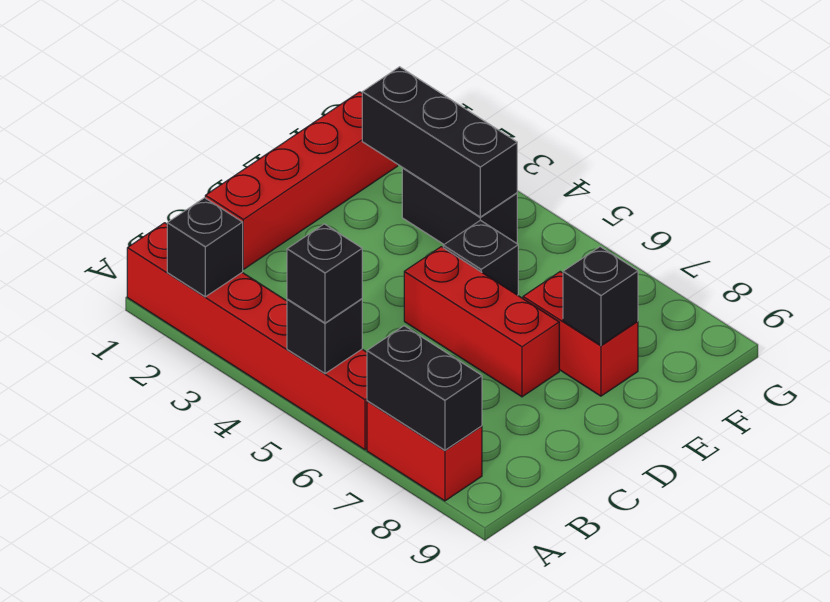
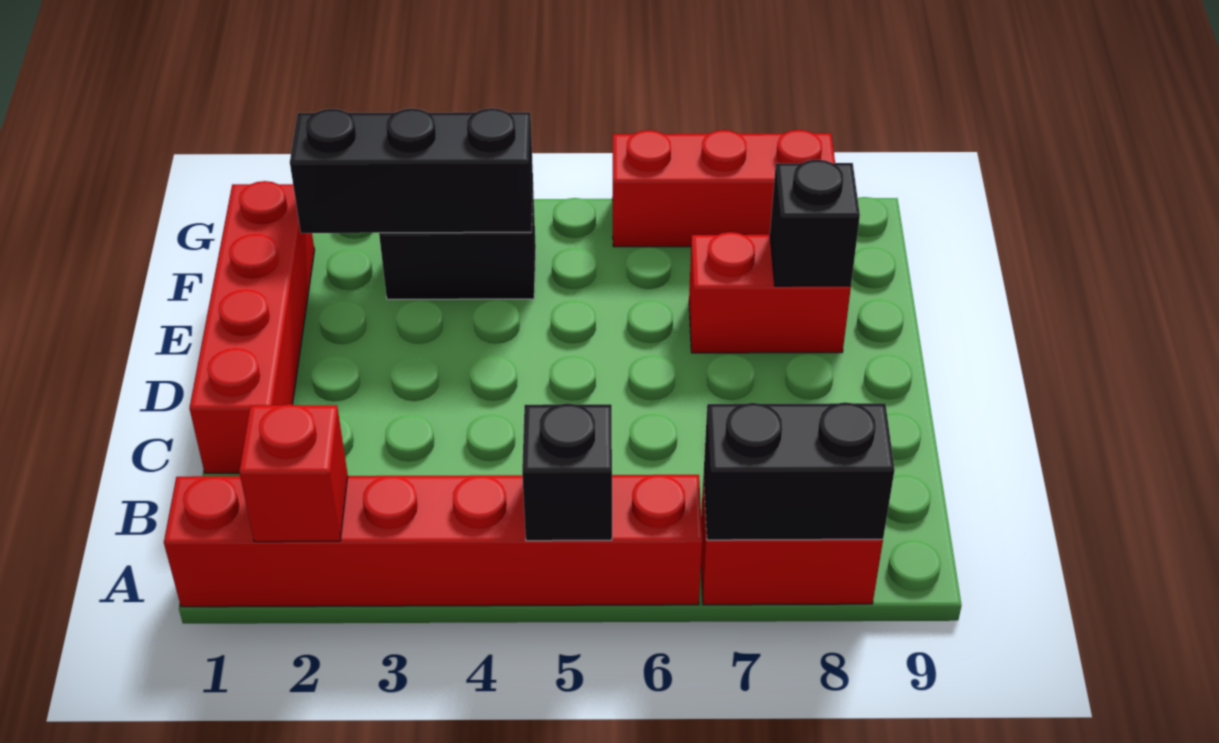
black 1x1 brick [167,198,243,297] -> red 1x1 brick [239,404,348,542]
black 1x1 brick [287,224,362,323] -> none
red 1x3 brick [404,247,559,397] -> red 1x3 brick moved to [612,130,835,247]
black 1x1 brick [443,220,518,295] -> none

